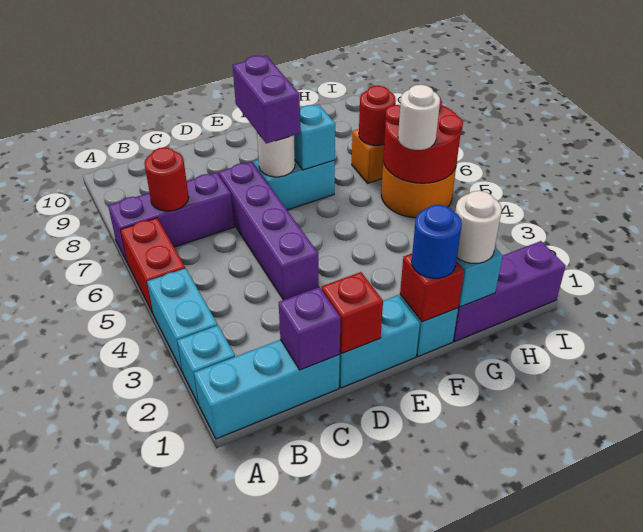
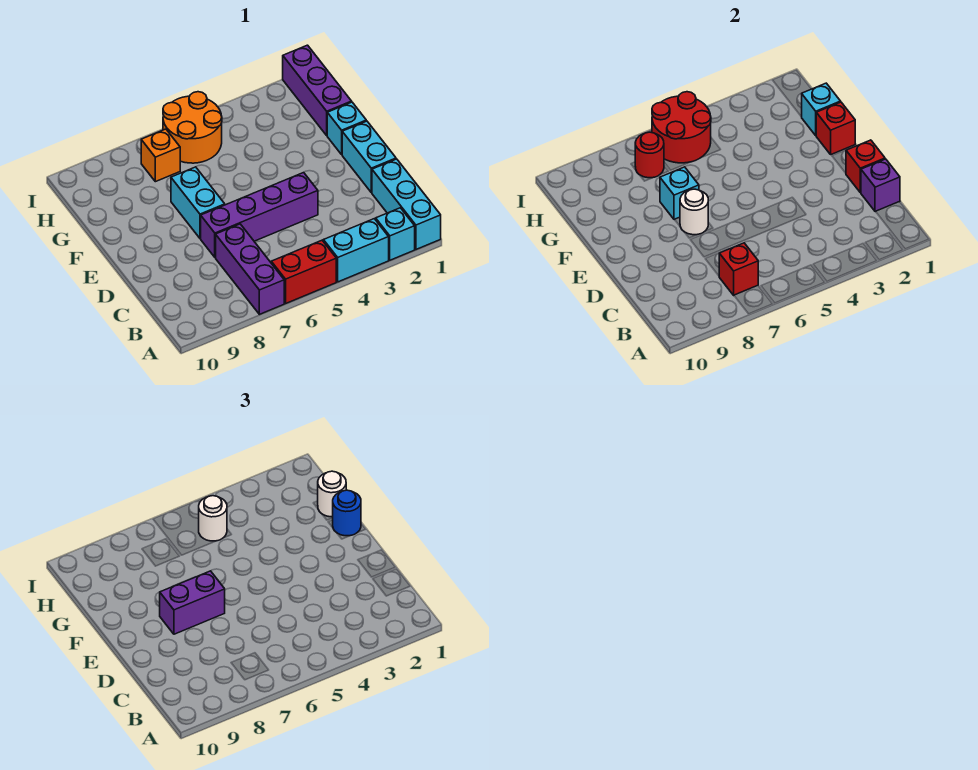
red 1x1 round brick [144,147,189,211] -> red 1x1 brick [719,243,758,295]

